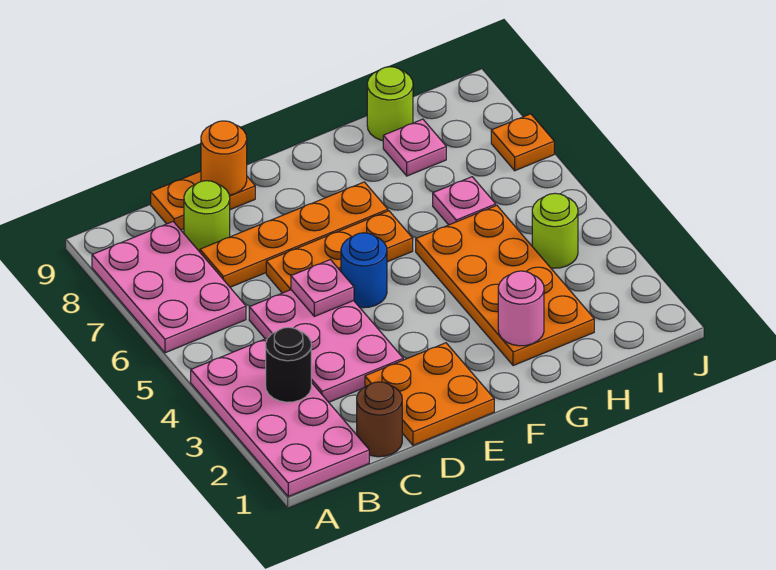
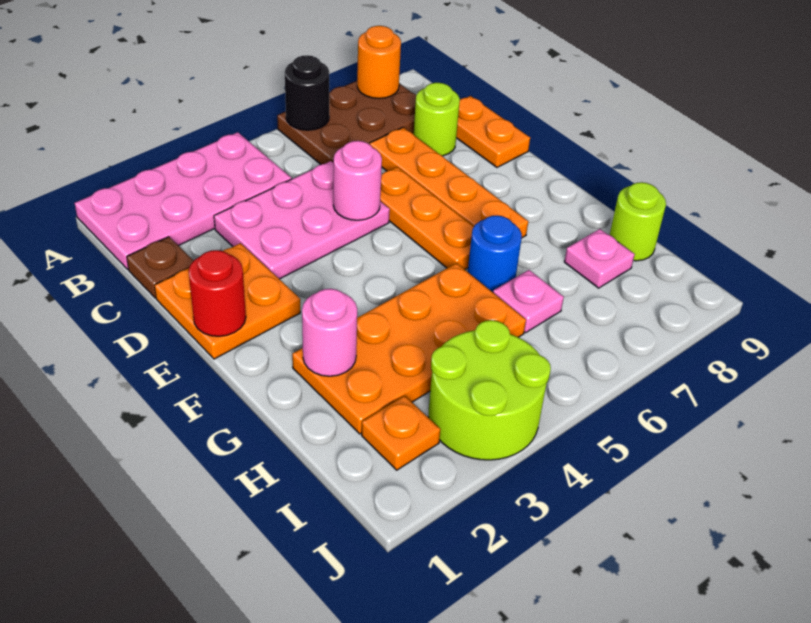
pink 2x3 plate [92,222,246,353] -> brown 2x3 plate [277,81,416,164]
black 1x1 round brick [266,327,311,402] -> black 1x1 round brick moved to [285,55,329,130]
brown 1x1 round brick [357,382,402,457] -> brown 1x1 plate [127,237,194,298]
pink 1x1 plate [291,260,354,316] -> pink 1x1 round brick [333,141,382,220]
orange 1x1 round brick [201,121,247,195] -> orange 1x1 round brick moved to [357,26,401,98]
none -> red 1x1 round brick [188,250,246,336]
blue 1x1 round brick [341,233,387,308] -> blue 1x1 round brick moved to [468,216,522,292]
lime 1x1 round brick [532,193,578,268] -> lime 2x2 round brick [429,320,551,460]
orange 1x1 plate [491,114,554,171] -> orange 1x1 plate moved to [362,396,441,470]

